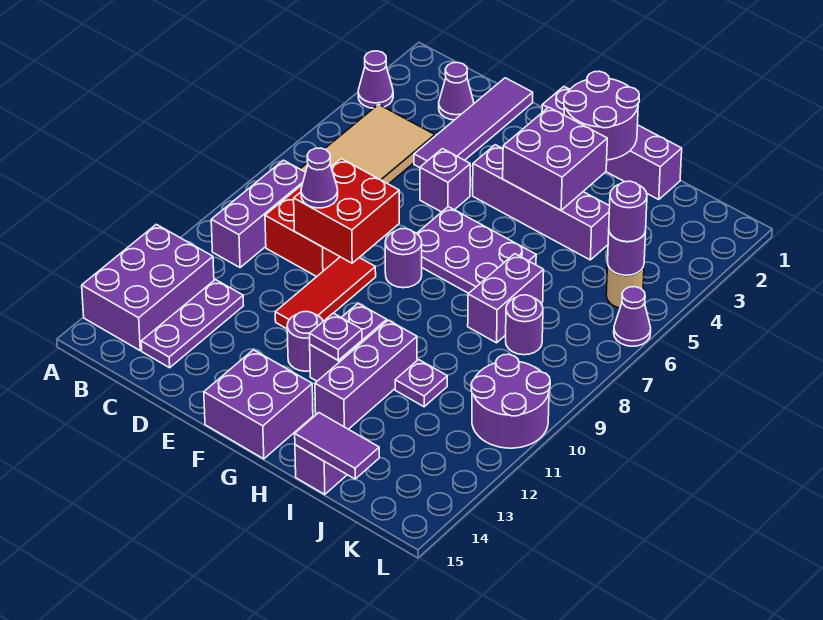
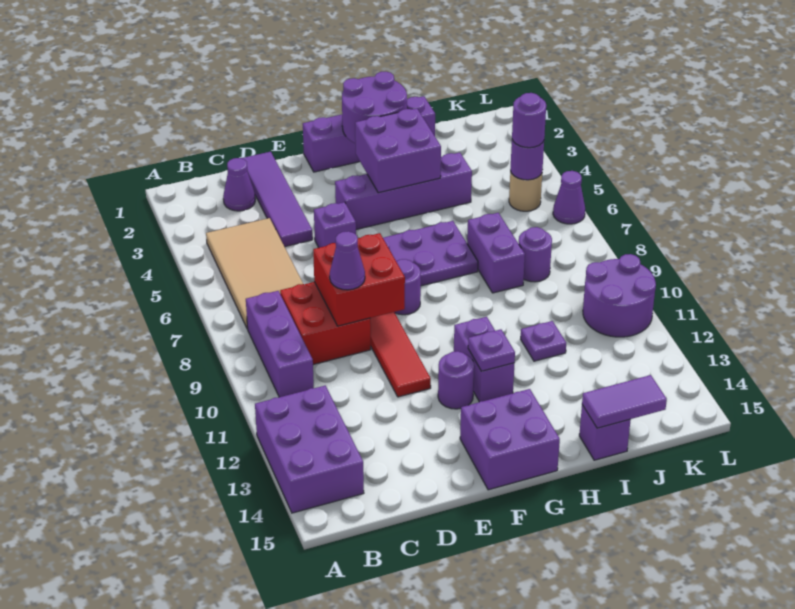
purple 1x1 cone [358,51,393,108] -> none
purple 1x3 plate [141,280,244,368] -> none
purple 1x3 brick [315,320,417,429] -> none

